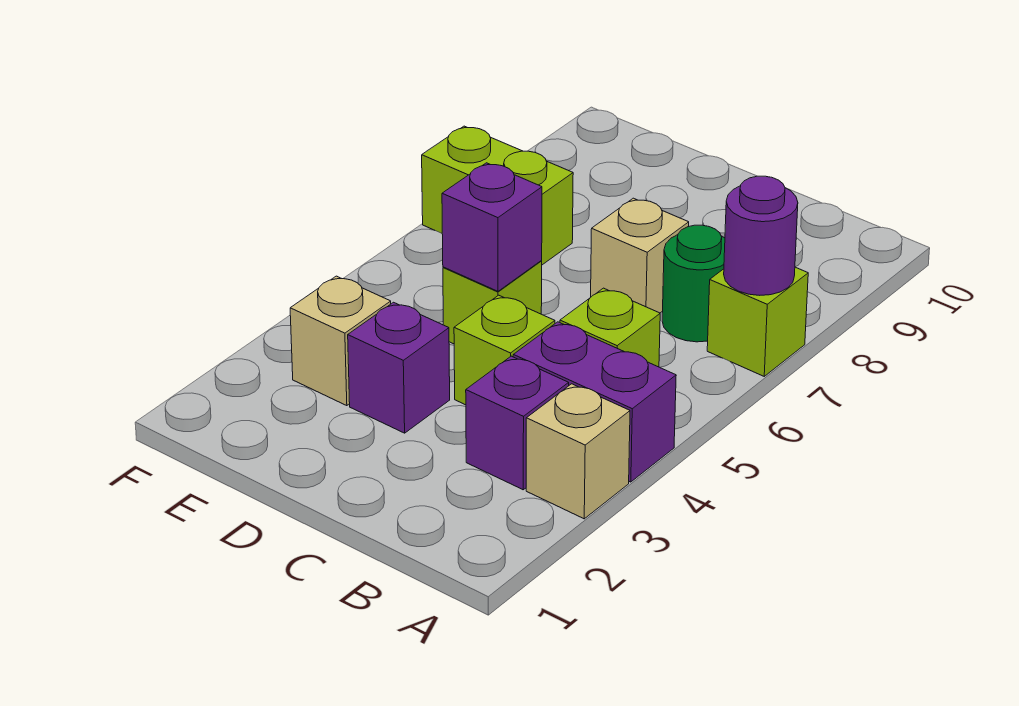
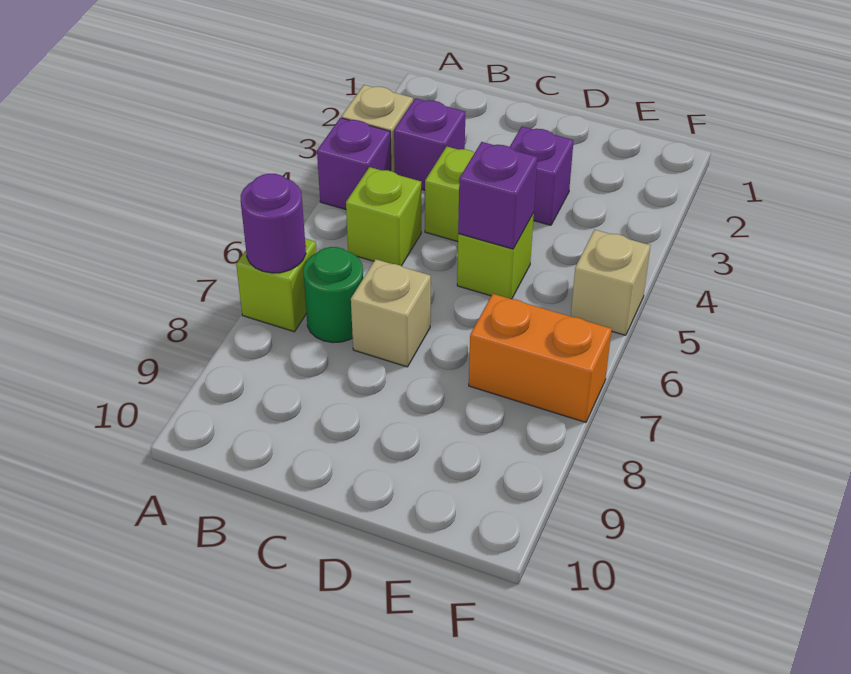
purple 1x2 brick [513,322,676,482] -> purple 1x1 brick [317,118,391,209]
tan 1x1 brick [290,276,391,406] -> tan 1x1 brick moved to [571,230,651,335]
lime 1x2 brick [422,126,573,265] -> orange 1x2 brick [469,294,612,422]

